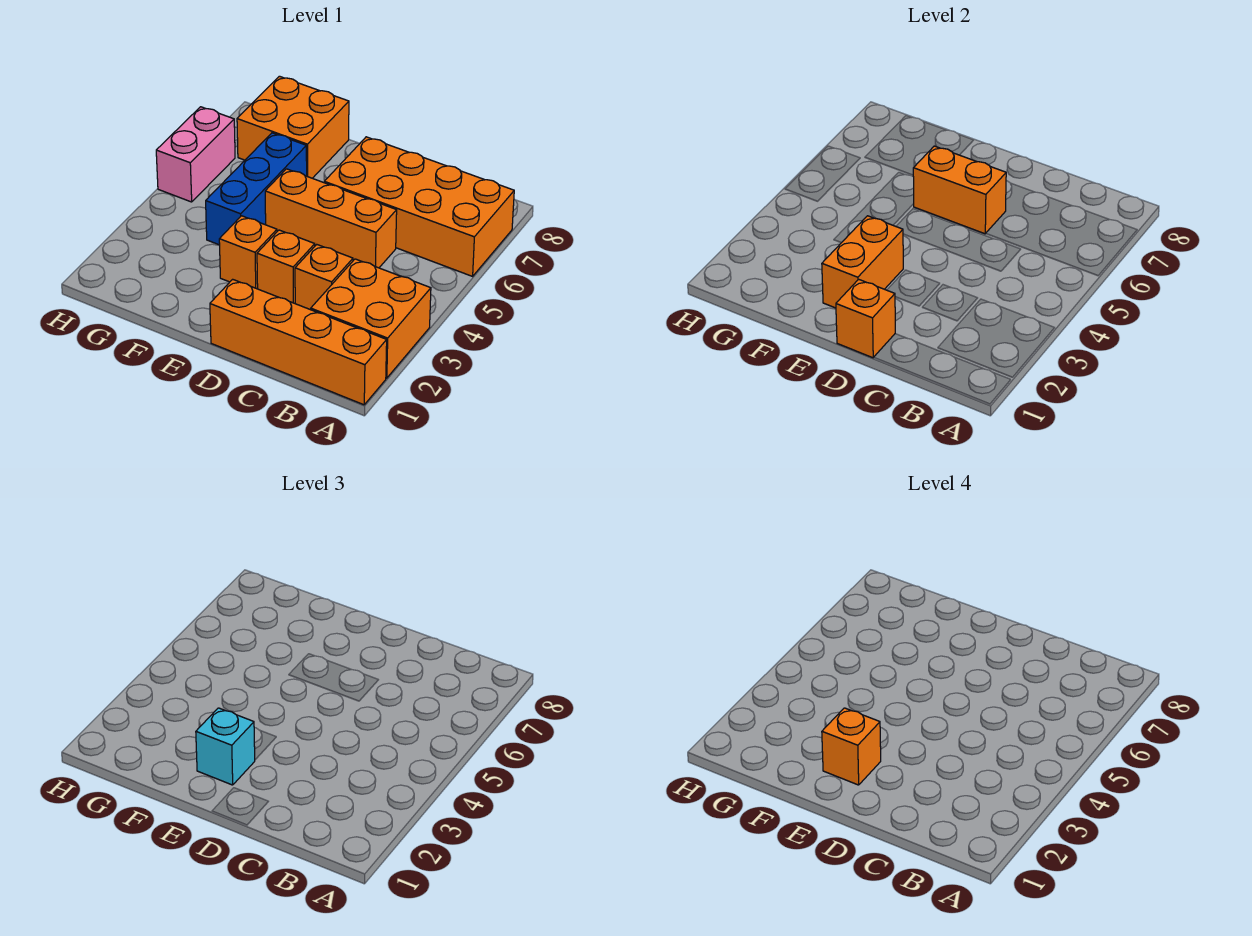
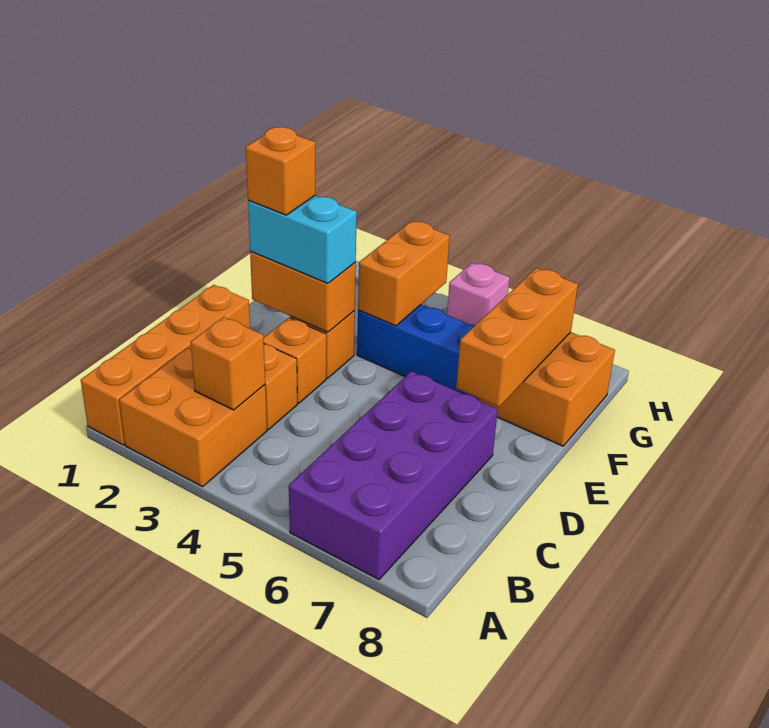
orange 2x4 brick [324,137,514,276] -> purple 2x4 brick [289,371,498,580]
orange 1x3 brick [265,169,397,268] -> orange 1x3 brick moved to [456,268,578,407]
orange 1x1 brick [836,279,895,358] -> orange 1x1 brick moved to [191,317,265,410]
orange 1x2 brick [913,146,1006,234] -> orange 1x2 brick moved to [358,221,450,326]
cyan 1x1 brick [196,708,255,785] -> cyan 1x2 brick [248,196,357,283]
pink 1x2 brick [156,107,235,202] -> pink 1x1 brick [447,263,510,325]

